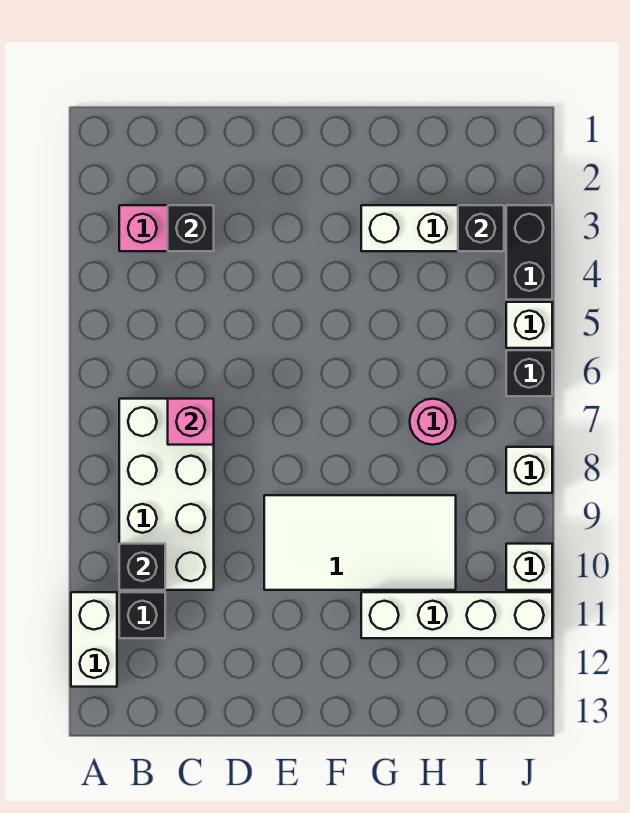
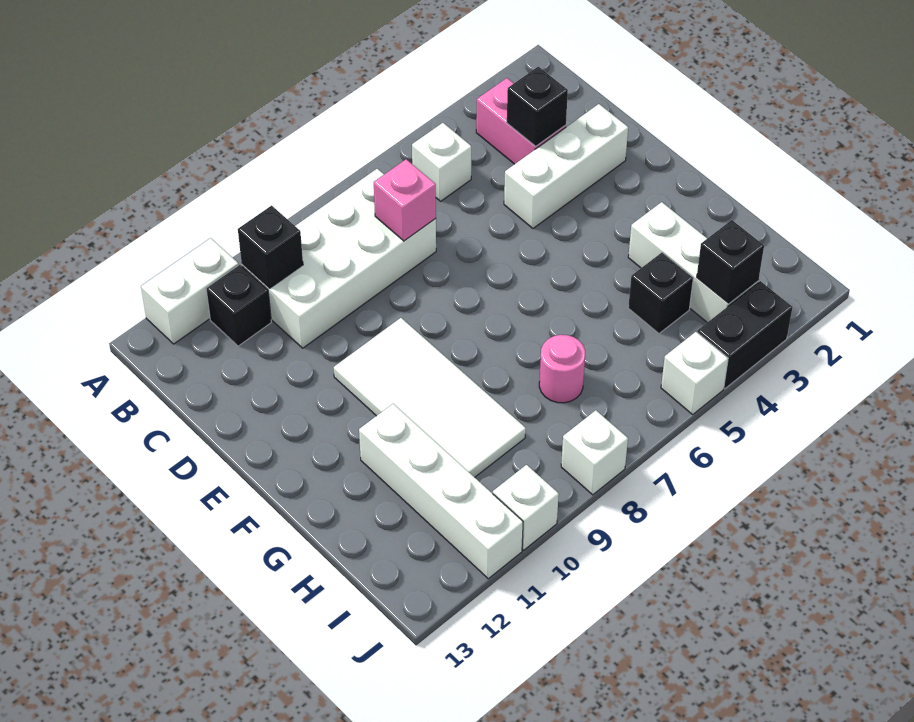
none -> white 1x1 brick [412,123,471,201]
none -> white 1x3 brick [504,104,628,228]
black 1x1 brick [506,350,552,396] -> black 1x1 brick moved to [628,252,693,333]

